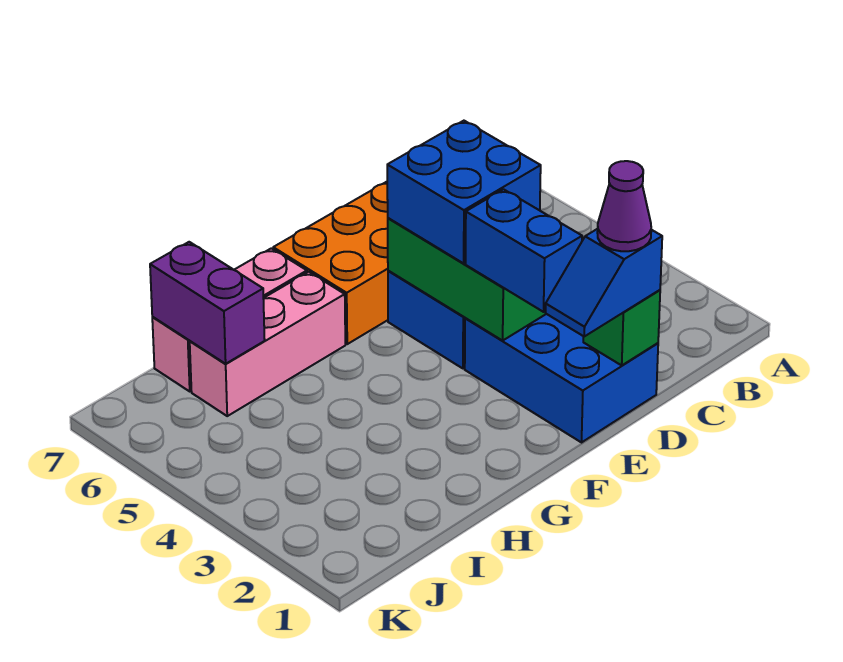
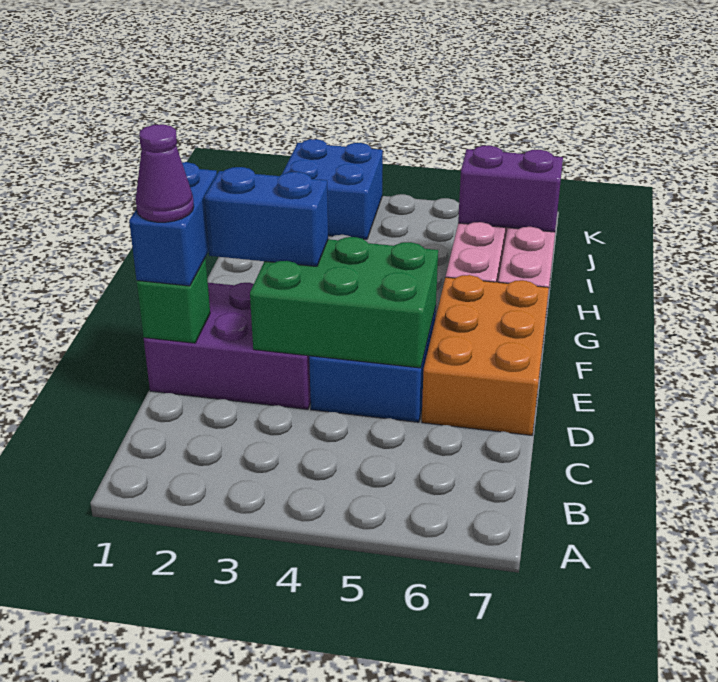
blue 2x3 brick [465,314,658,442] -> purple 2x3 brick [144,283,311,409]
blue 1x2 slope [545,229,662,336] -> blue 1x2 brick [129,162,217,286]
blue 2x2 brick [387,121,541,263] -> blue 2x2 brick moved to [282,139,383,239]

